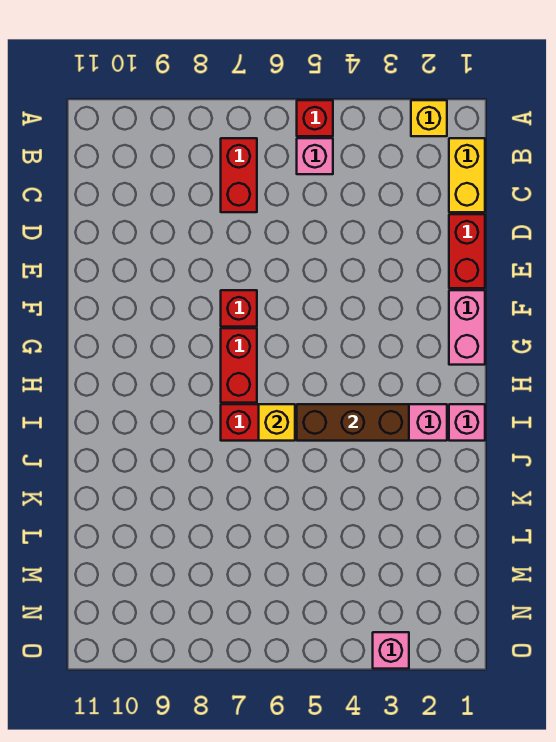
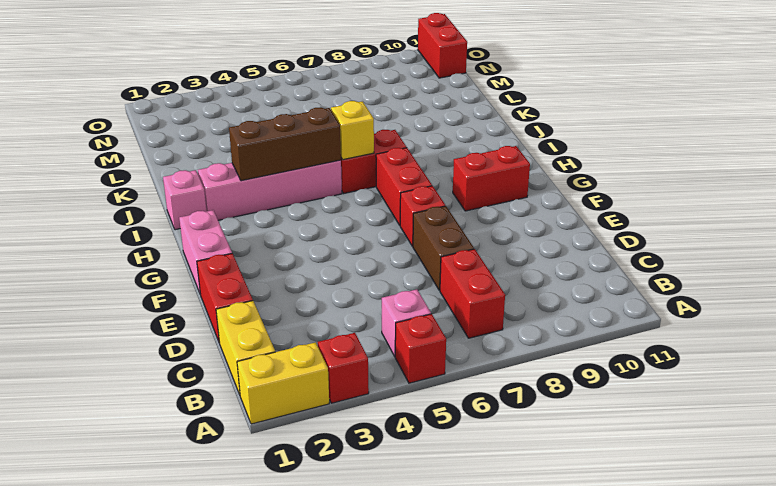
yellow 1x1 brick [411,100,447,136] -> yellow 1x2 brick [237,342,329,424]
none -> red 1x1 brick [318,333,369,403]
none -> brown 1x2 brick [413,206,474,290]
none -> red 1x2 brick [453,146,530,211]
none -> red 1x2 brick [418,13,467,78]
pink 1x1 brick [373,632,409,669] -> none

